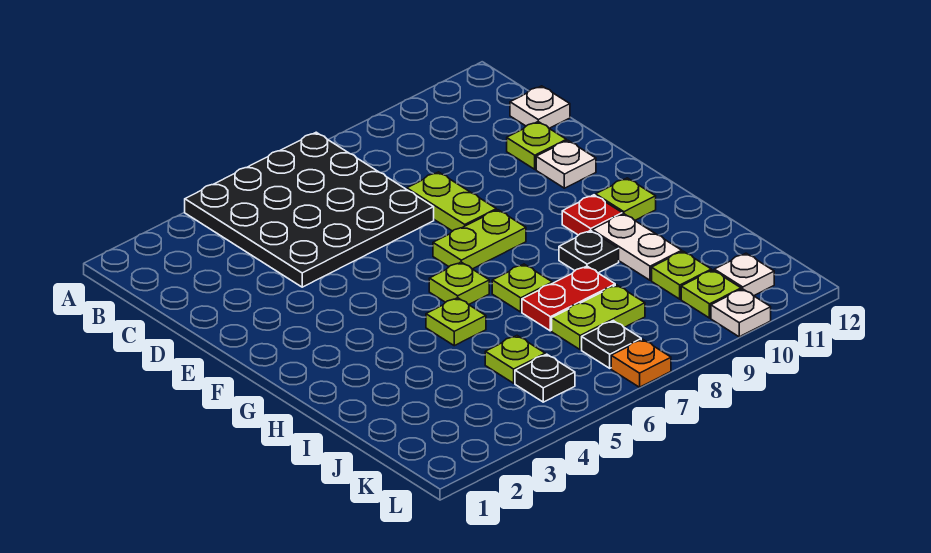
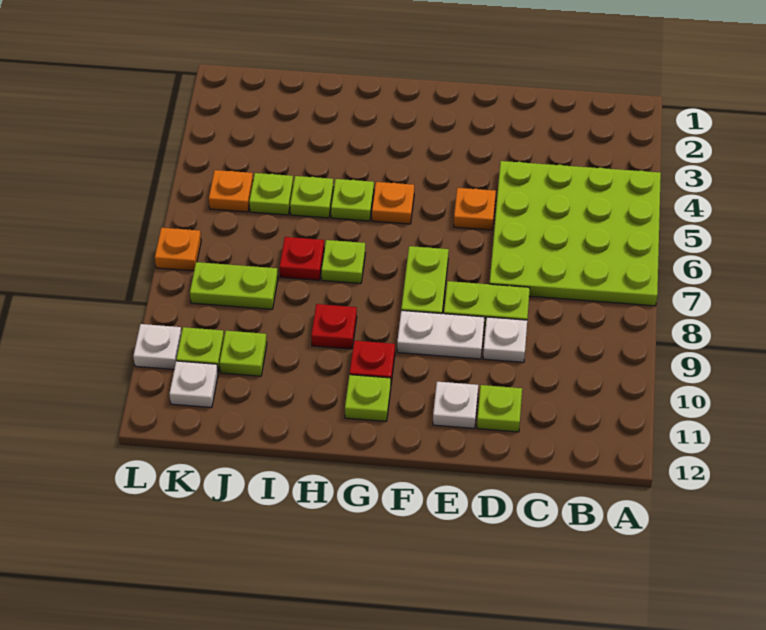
black 4x4 plate [185,132,434,287] -> lime 4x4 plate [490,161,661,306]
white 1x1 plate [510,86,570,128] -> white 1x1 plate moved to [483,317,527,362]
none -> orange 1x1 plate [454,188,496,230]
none -> orange 1x1 plate [372,182,414,224]
lime 1x1 plate [429,262,489,305] -> lime 1x1 plate moved to [290,176,334,218]
black 1x1 plate [559,230,619,273] -> red 1x1 plate [311,304,357,349]
white 1x2 plate [592,214,682,280] -> white 1x2 plate moved to [397,310,484,359]
red 1x2 plate [522,266,615,331] -> red 1x1 plate [280,237,324,280]
lime 1x2 plate [552,285,645,350] -> lime 1x2 plate turned to [190,262,278,309]
black 1x1 plate [515,354,575,402] -> orange 1x1 plate [209,170,253,212]
black 1x1 plate [582,321,641,368] -> none

